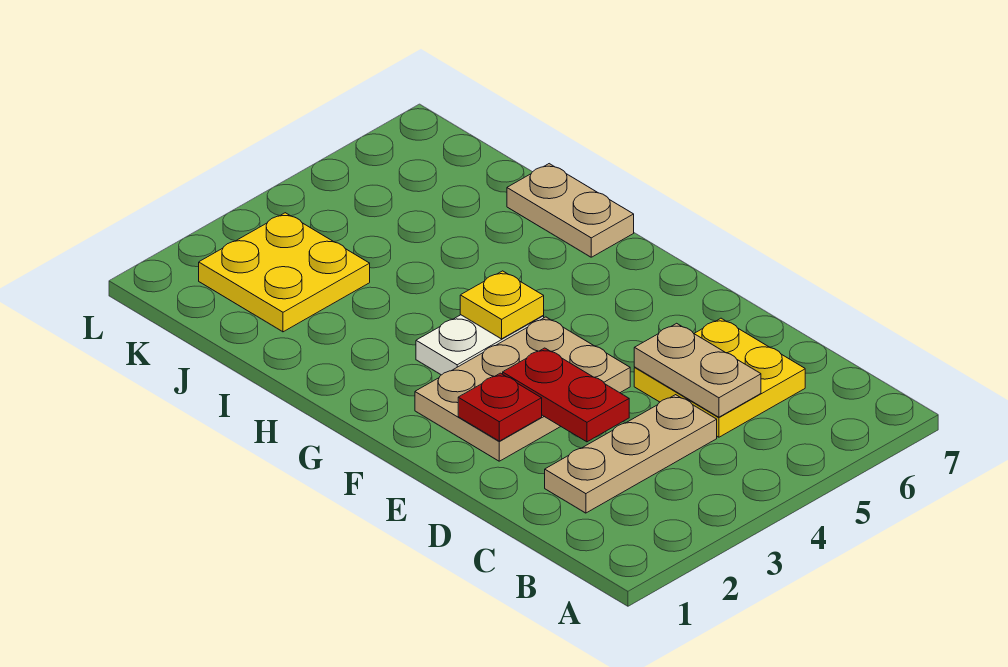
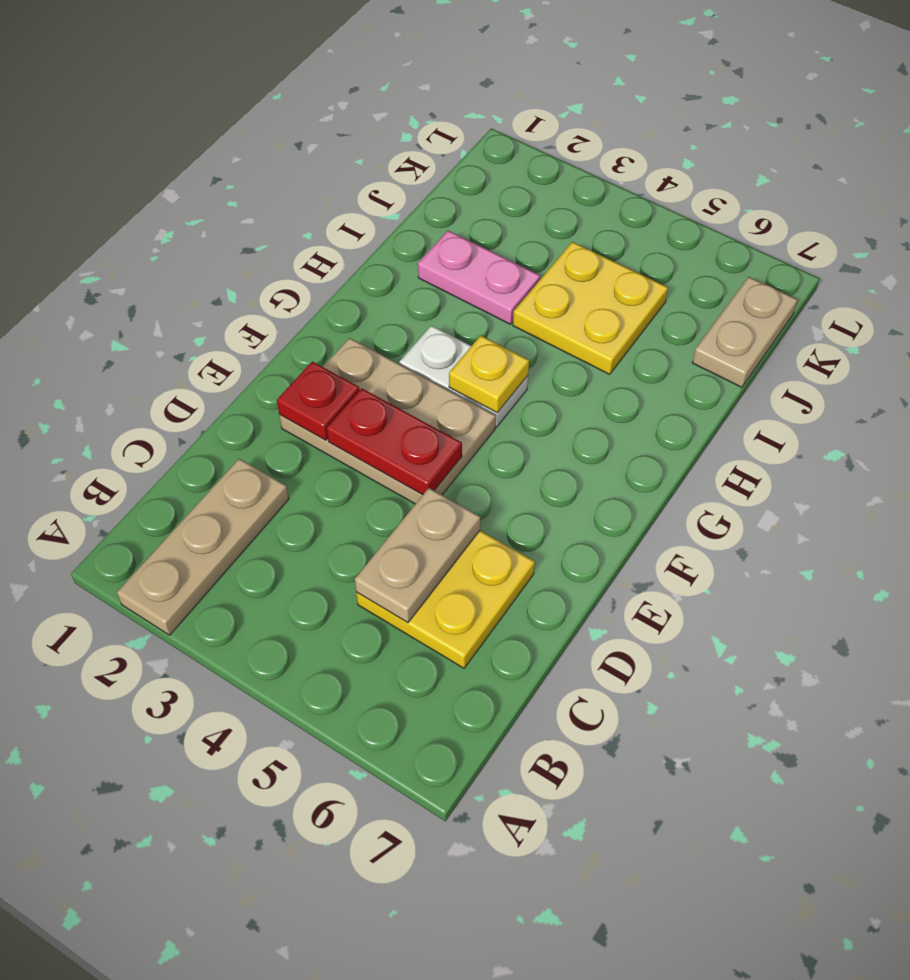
tan 1x3 plate [545,395,717,513] -> tan 1x3 plate turned to [117,459,289,635]
red 1x2 plate [503,348,629,442] -> red 1x2 plate turned to [327,388,462,495]
tan 1x2 plate [507,164,634,257] -> tan 1x2 plate moved to [692,277,797,387]
none -> pink 1x2 plate [418,231,540,324]
yellow 2x2 plate [199,213,370,332] -> yellow 2x2 plate moved to [513,242,668,374]

